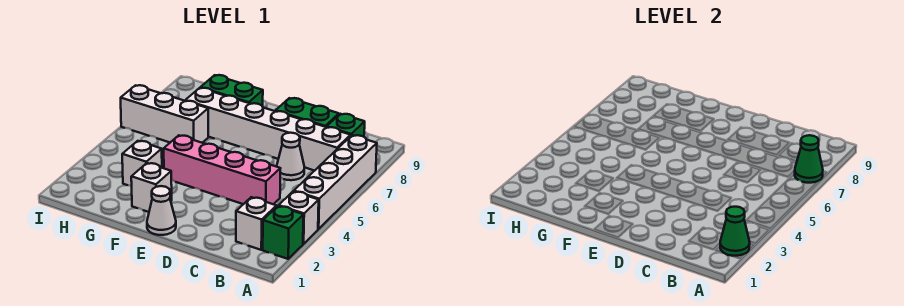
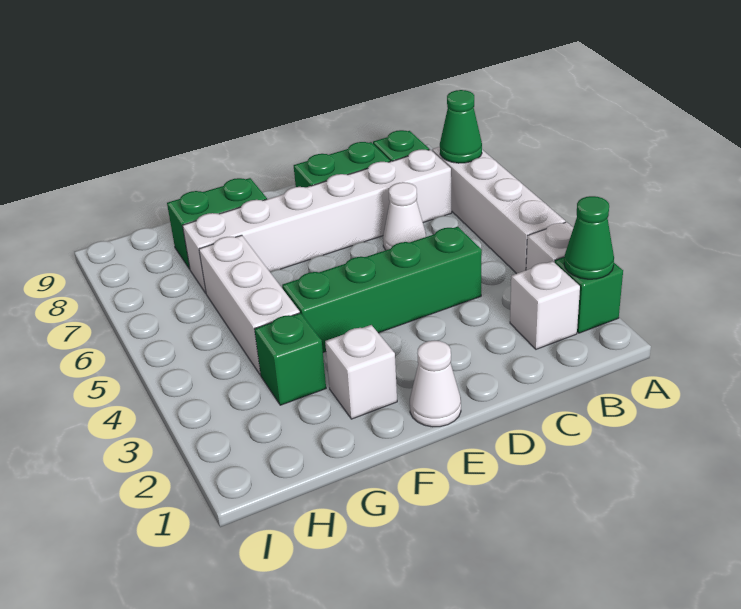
pink 1x4 brick [164,135,281,204] -> green 1x4 brick [282,227,482,352]
white 1x1 brick [122,141,162,186] -> green 1x1 brick [254,313,326,405]
white 1x3 brick [121,85,208,143] -> white 1x3 brick turned to [199,235,300,375]

